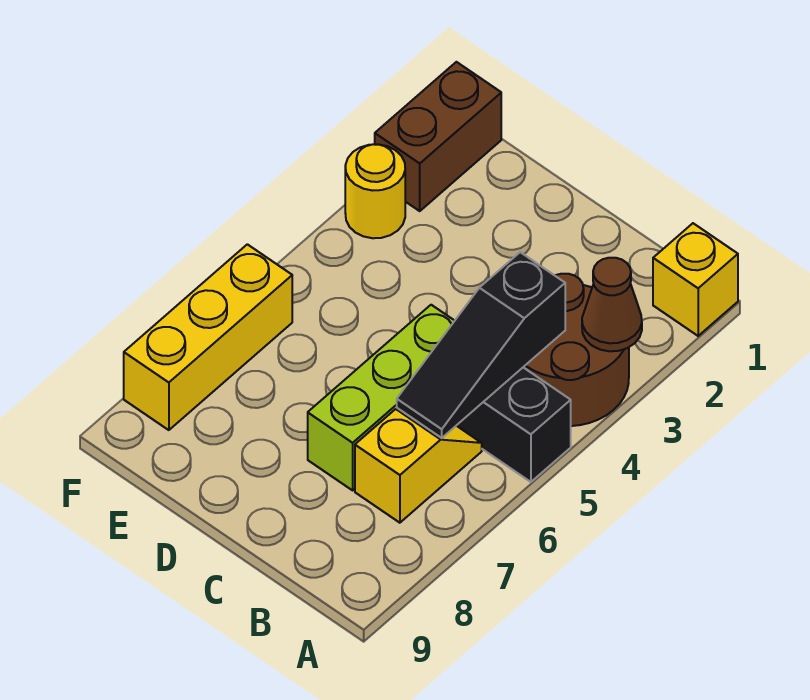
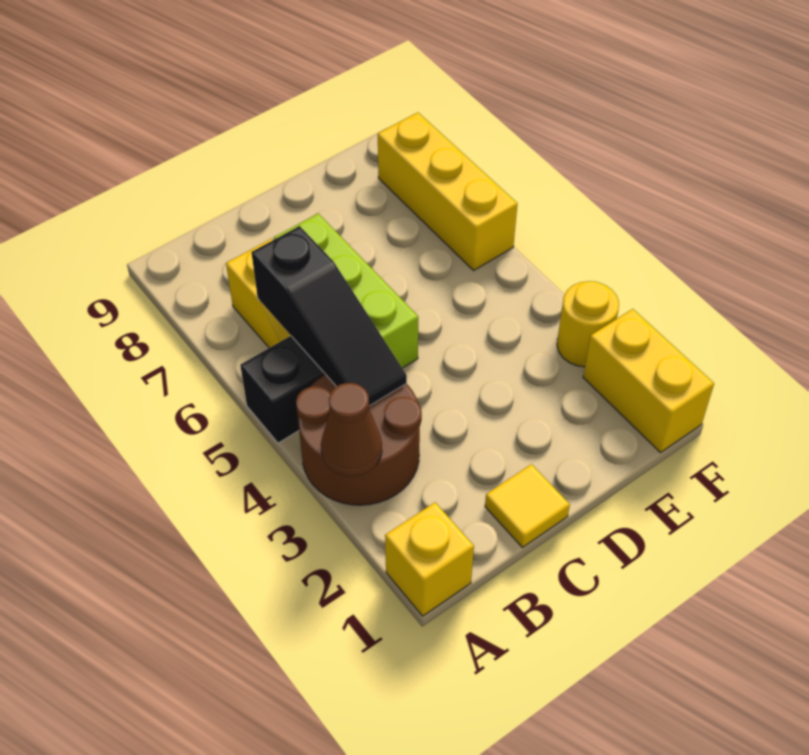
black 1x3 slope [397,252,565,438] -> black 1x3 slope turned to [251,226,407,406]
none -> yellow 1x1 tile [485,464,570,548]
brown 1x2 brick [375,62,501,211] -> yellow 1x2 brick [583,309,714,453]

